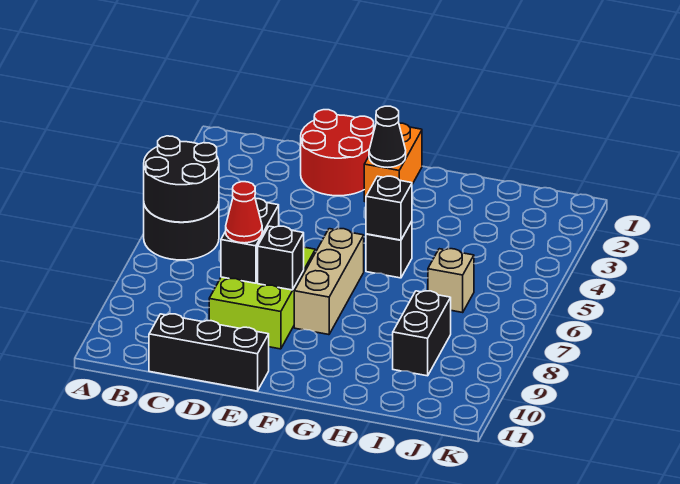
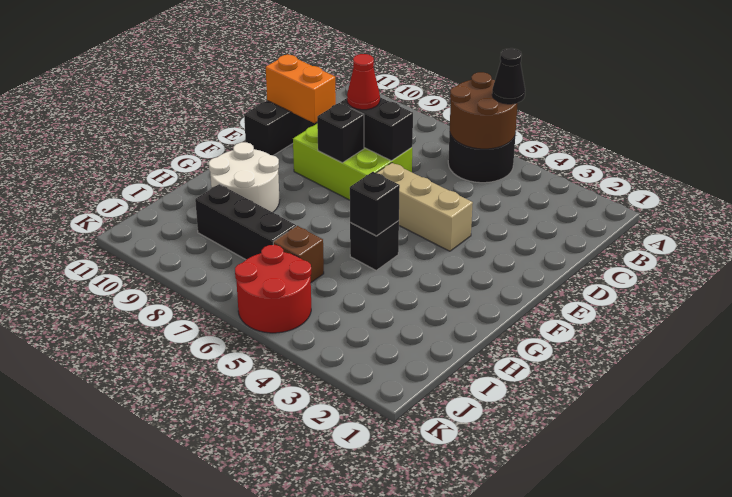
black 2x2 round brick [144,136,219,222] -> brown 2x2 round brick [450,72,518,149]
red 2x2 round brick [301,110,374,196] -> red 2x2 round brick moved to [235,245,311,333]
orange 1x2 brick [364,123,422,202] -> orange 1x2 brick moved to [266,55,336,123]
black 1x1 cone [369,106,406,167] -> black 1x1 cone moved to [492,48,525,104]
tan 1x3 brick [294,229,364,335] -> tan 1x3 brick moved to [377,163,473,251]
none -> white 2x2 round brick [209,142,279,212]
tan 1x1 brick [428,249,474,312] -> brown 1x1 brick [273,226,324,282]
black 1x2 brick [393,291,451,376] -> black 1x3 brick [195,184,296,260]

